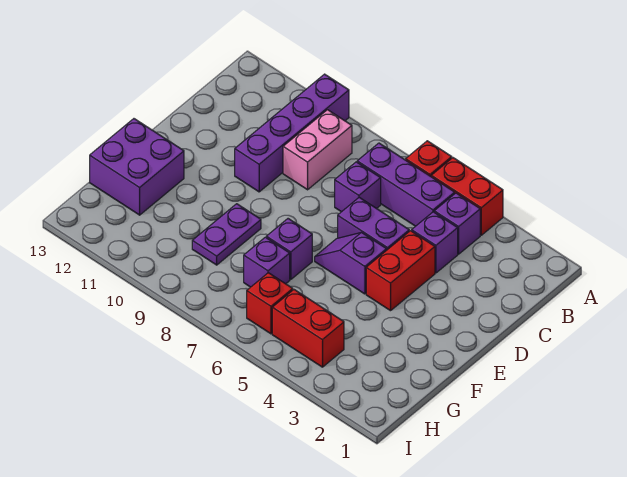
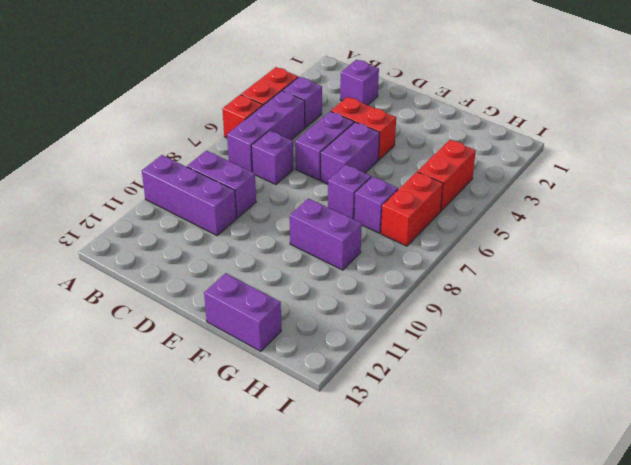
purple 1x4 brick [235,74,349,192] -> purple 1x3 brick [142,155,237,235]
pink 1x2 brick [283,110,352,190] -> purple 1x2 brick [187,151,256,218]
purple 1x1 brick [412,212,458,273] -> purple 1x1 brick moved to [340,60,379,105]
purple 1x2 slope [315,232,387,294] -> purple 1x2 brick [321,122,380,184]
purple 1x2 plate [192,204,261,265] -> purple 1x2 brick [290,198,362,270]
purple 2x2 brick [90,119,184,215] -> purple 1x2 brick [204,273,281,351]
red 1x1 brick [247,273,293,334] -> red 1x2 brick [381,172,443,246]

